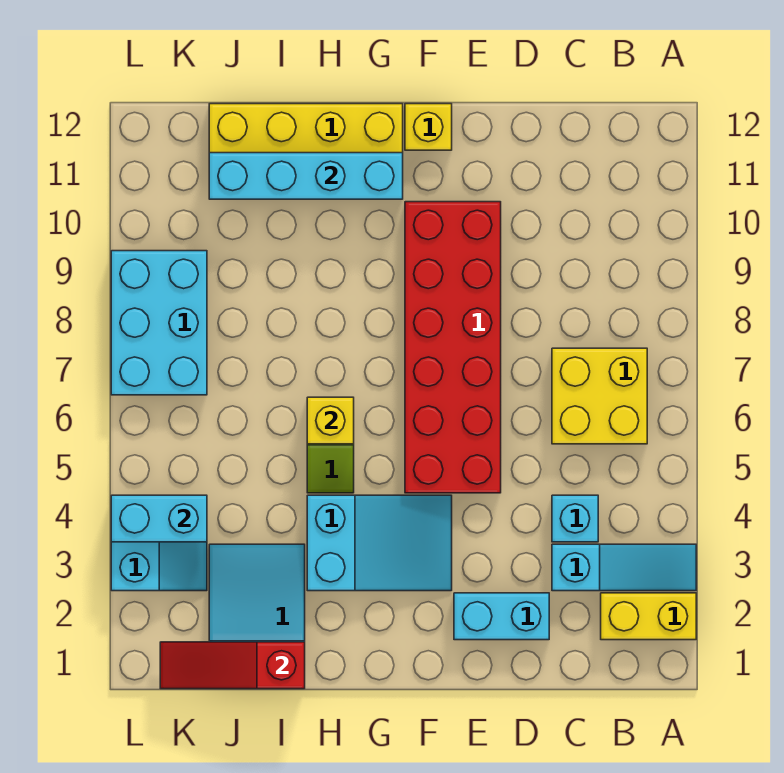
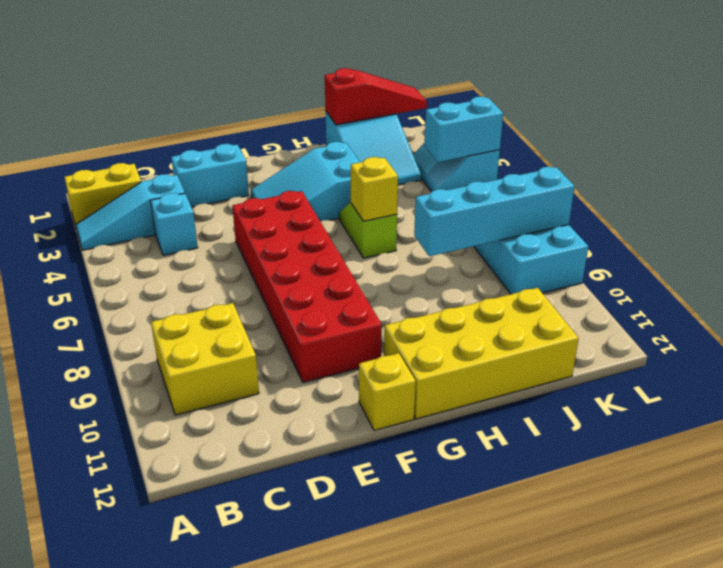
yellow 2x2 brick [552,348,647,444] -> yellow 2x2 brick moved to [151,303,259,415]
cyan 1x4 brick [209,153,403,199] -> cyan 1x4 brick moved to [414,167,575,256]

